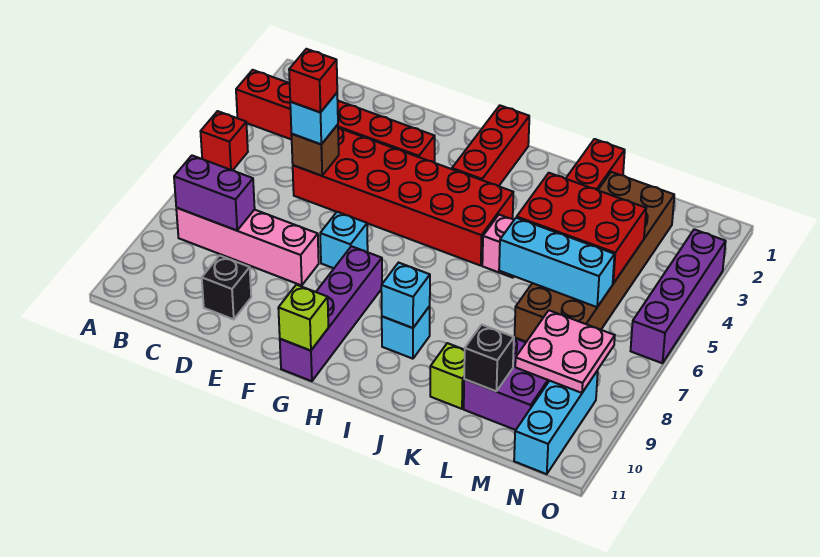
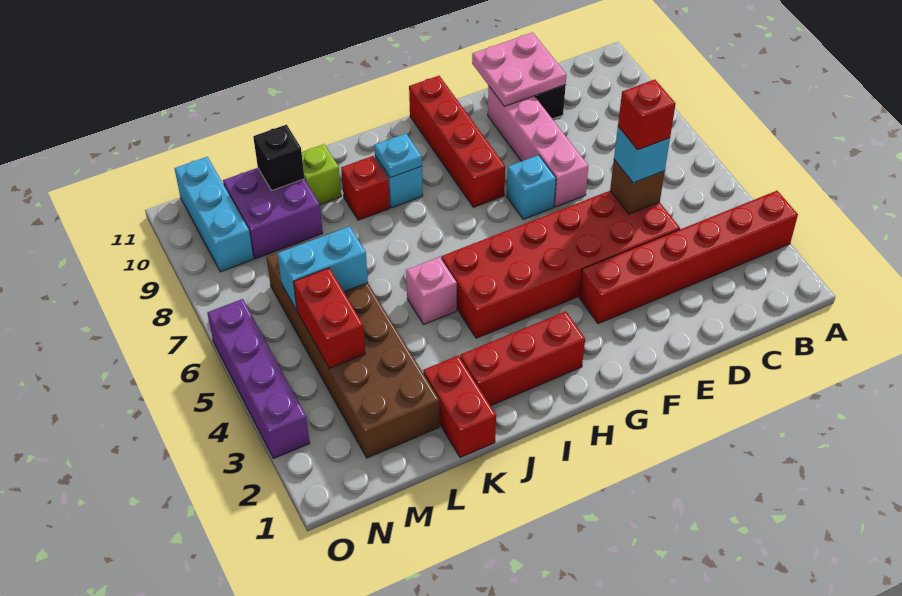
red 1x1 brick [200,111,248,170] -> red 1x1 brick moved to [341,156,390,220]
pink 1x4 brick [176,208,319,285] -> pink 1x4 brick turned to [488,87,588,207]
purple 1x2 brick [174,156,255,230] -> none
purple 1x4 brick [280,246,382,381] -> red 1x4 brick [409,76,505,207]
lime 1x1 brick [278,285,328,351] -> none
red 1x3 brick [452,106,529,186] -> red 1x3 brick turned to [460,311,585,406]
cyan 1x1 brick [381,263,430,328] -> cyan 1x1 plate [374,134,422,178]
red 2x3 brick [517,173,646,283] -> red 1x2 brick [294,268,365,369]
cyan 1x3 brick [499,218,615,307] -> cyan 1x2 brick [277,226,368,310]
pink 2x2 plate [515,310,615,393] -> pink 2x2 plate moved to [472,33,566,106]

